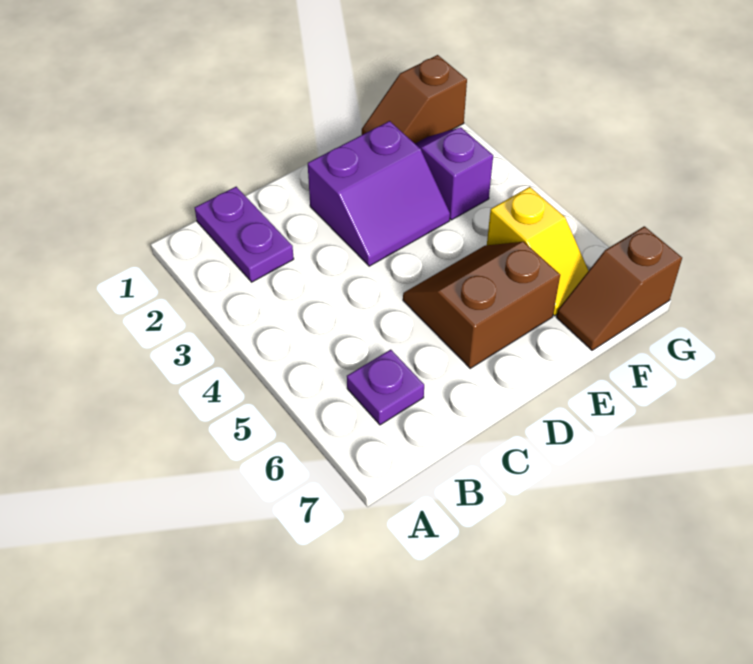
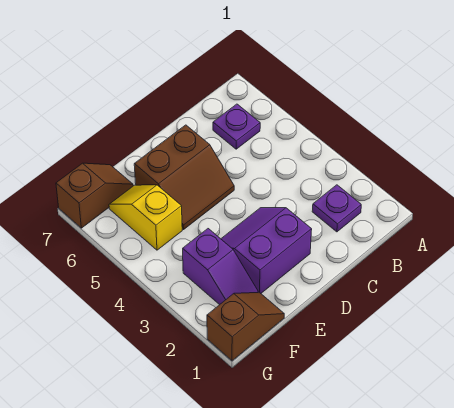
purple 1x2 plate [195,187,294,282] -> purple 1x1 plate [312,185,361,232]

